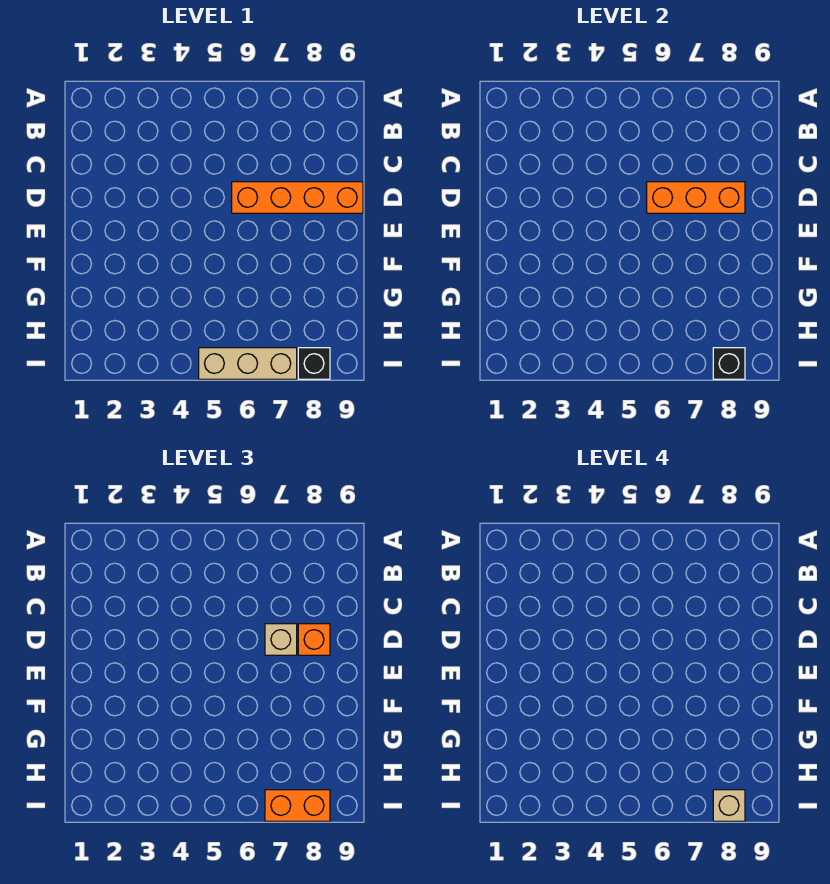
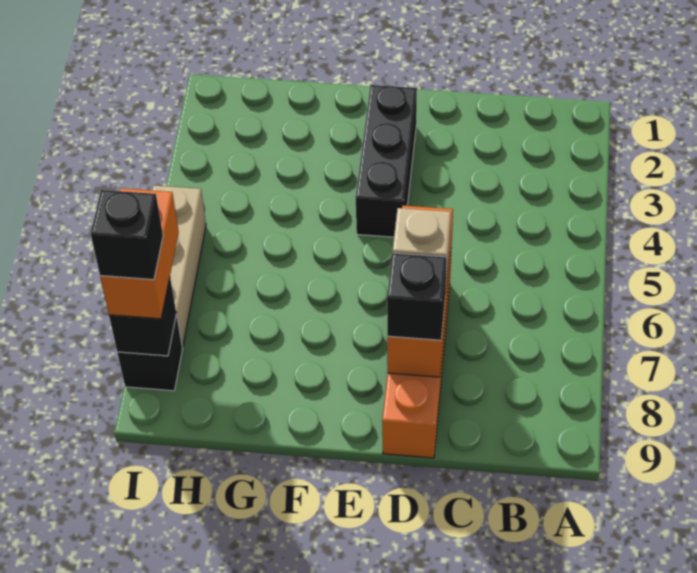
orange 1x1 brick [298,624,330,655] -> black 1x1 brick [387,253,447,340]
none -> black 1x3 brick [356,85,417,237]
tan 1x1 brick [713,790,745,821] -> black 1x1 brick [91,190,163,280]

